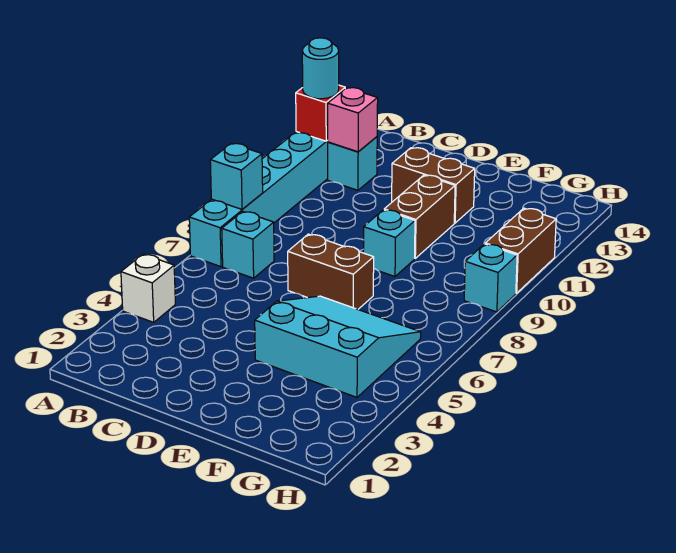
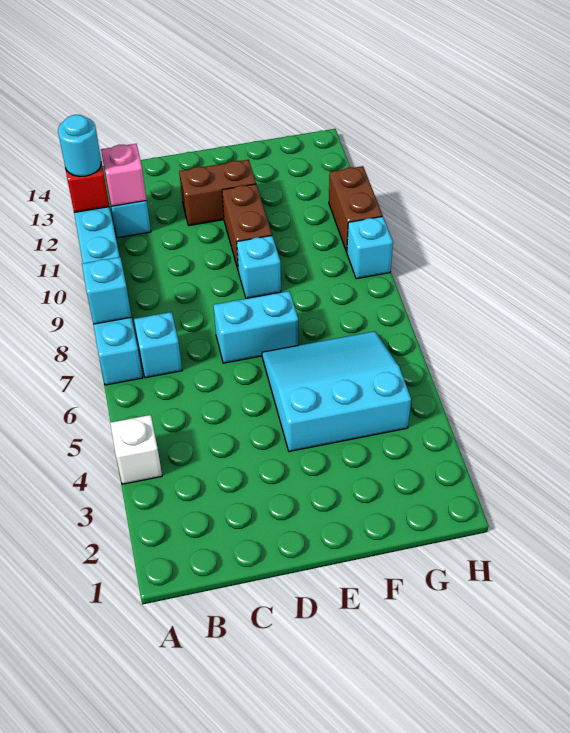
brown 1x2 brick [288,234,374,309] -> cyan 1x2 brick [214,291,298,363]

